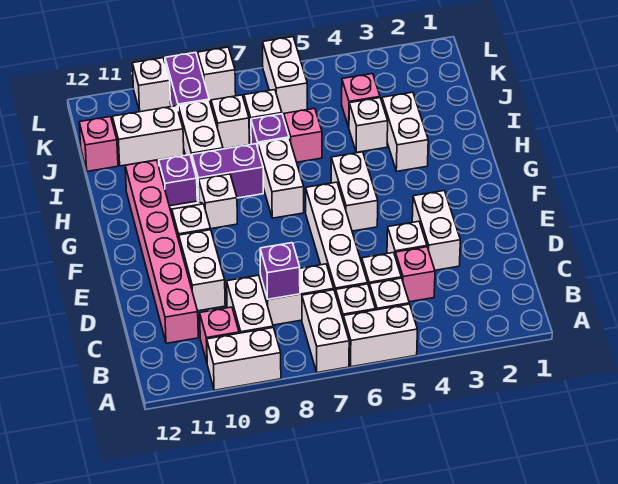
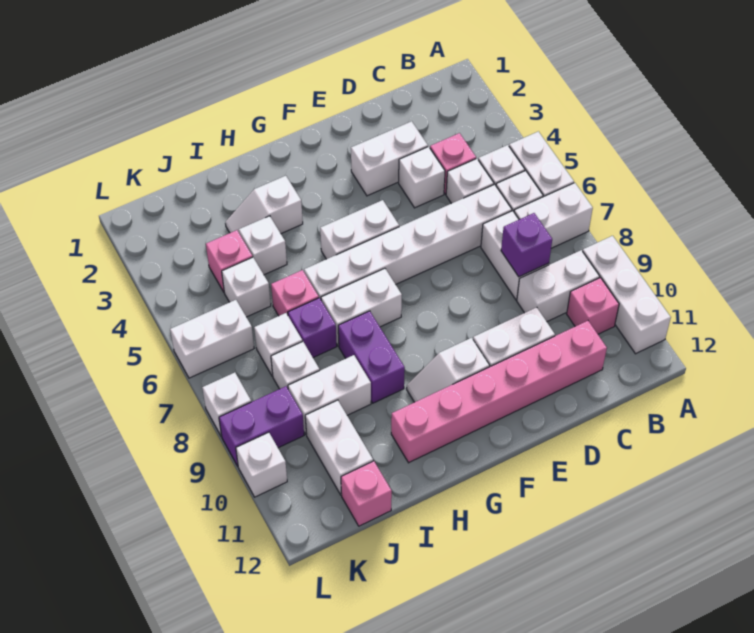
white 1x2 brick [207,328,281,390] -> white 1x3 brick [583,236,671,354]
white 1x4 brick [306,182,368,294] -> white 1x6 brick [304,184,512,299]
white 1x1 brick [199,174,237,229] -> white 1x1 brick moved to [222,257,271,317]
white 1x2 brick [382,92,428,171] -> white 1x2 slope [225,176,303,234]
purple 1x1 brick [159,155,197,206] -> none

